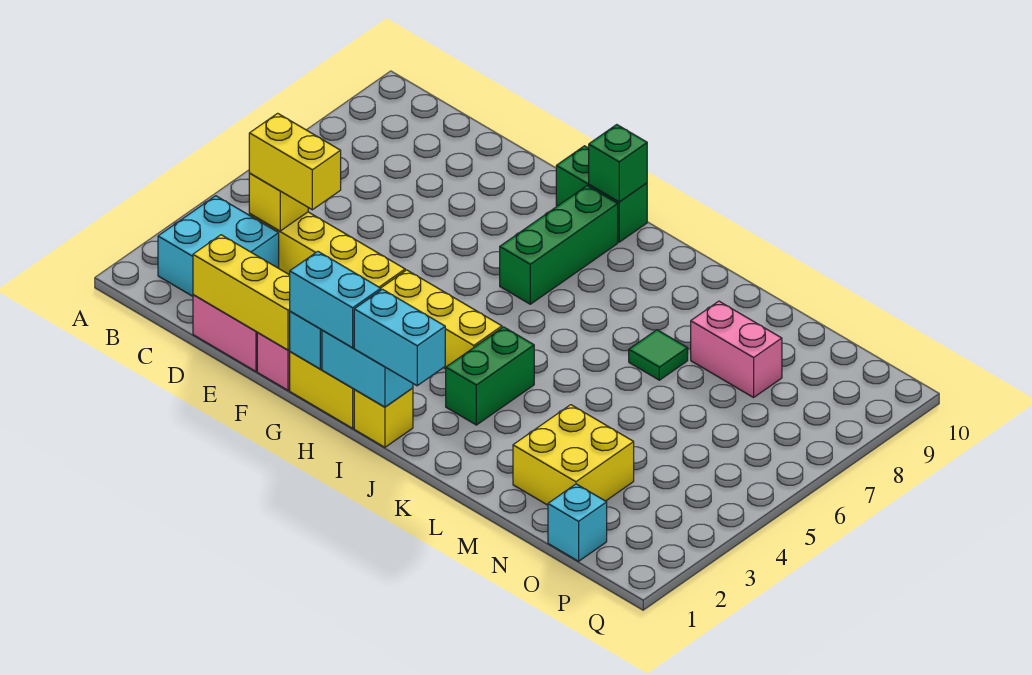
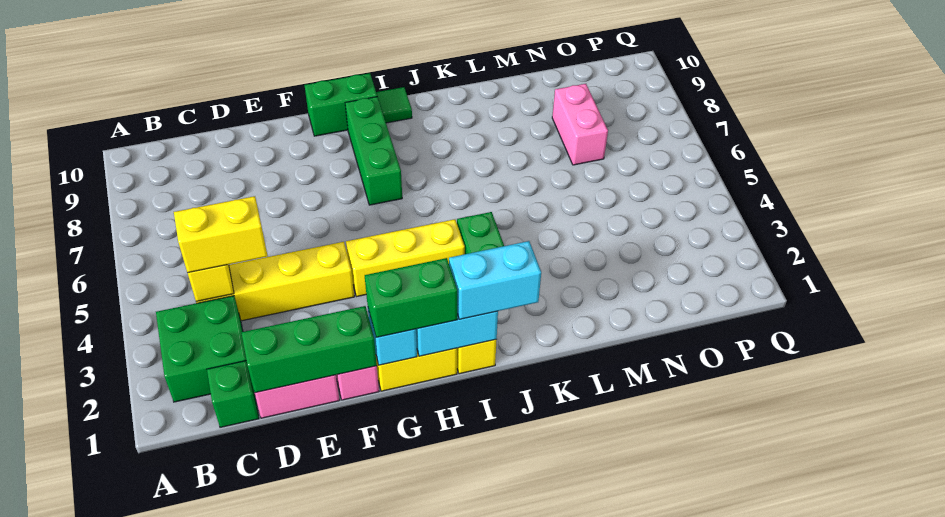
cyan 2x2 brick [158,196,279,296] -> green 2x2 brick [156,296,247,402]
yellow 1x3 brick [193,235,290,350] -> green 1x3 brick [241,306,377,393]
cyan 1x2 brick [290,252,381,348] -> green 1x2 brick [365,258,457,337]
green 1x1 brick [589,125,647,202] -> green 1x1 brick moved to [207,361,259,427]
green 1x1 tile [629,330,688,380] -> green 1x1 tile moved to [376,87,412,123]
yellow 2x2 brick [513,405,634,505] -> none
pink 1x2 brick [691,301,782,397] -> pink 1x2 brick turned to [552,84,608,165]
cyan 1x1 brick [548,484,607,561] -> none

